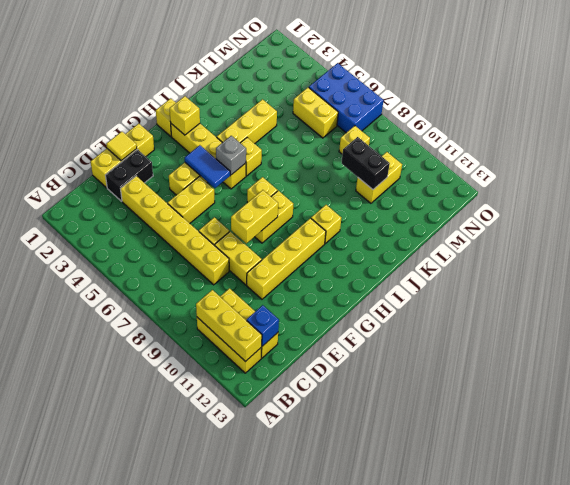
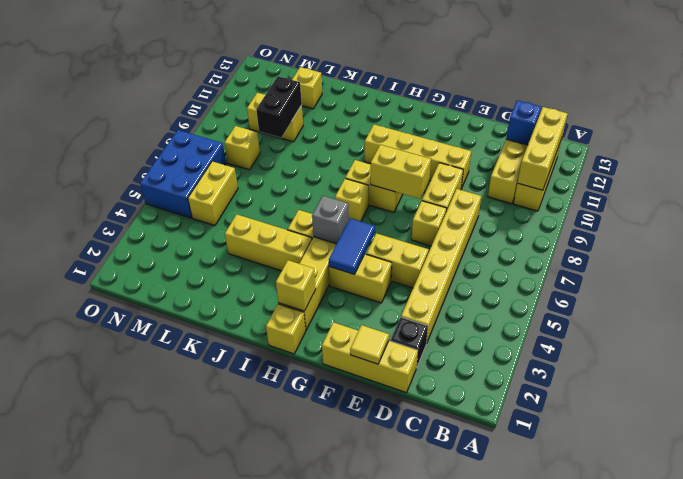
black 1x2 brick [105,150,153,201] -> black 1x1 brick [391,317,428,366]
yellow 1x1 brick [311,205,341,243] -> yellow 1x1 brick moved to [292,67,322,109]

